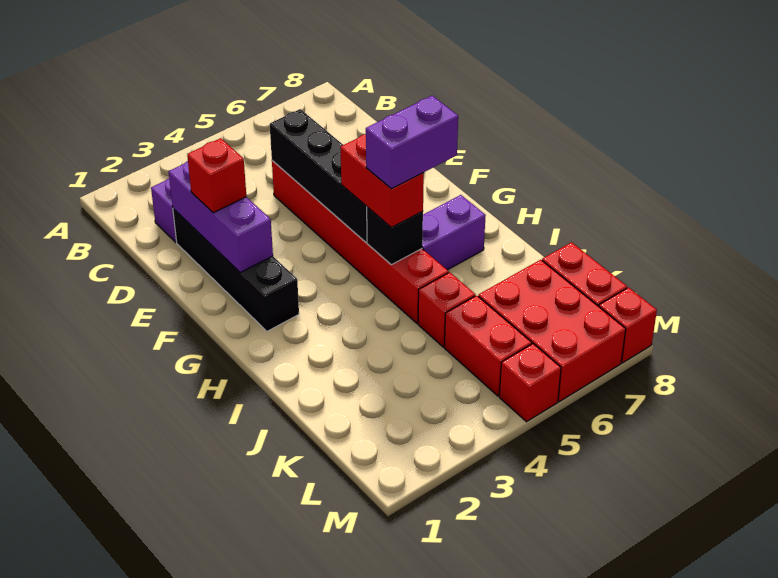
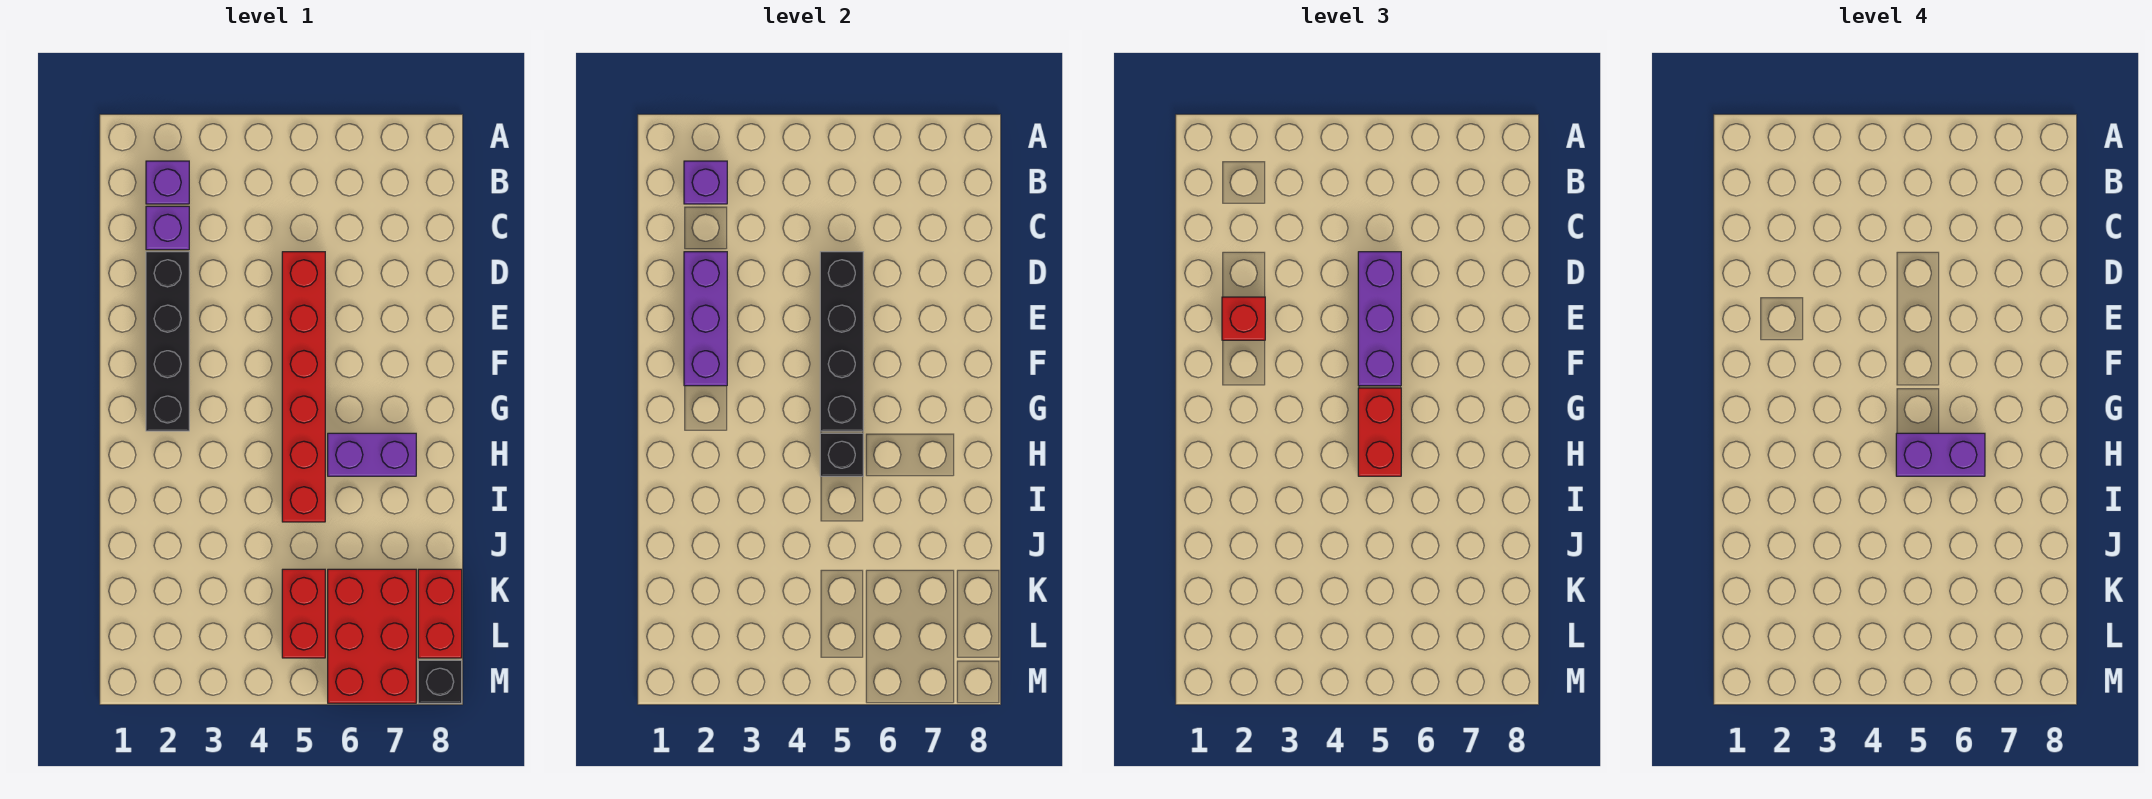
none -> purple 1x1 brick [146,161,189,204]
none -> purple 1x1 brick [684,161,727,204]
none -> purple 1x3 brick [1358,252,1401,386]
red 1x1 brick [418,272,476,347] -> none
red 1x1 brick [499,344,561,422] -> none
red 1x1 brick [599,287,657,363] -> black 1x1 brick [418,660,462,703]

